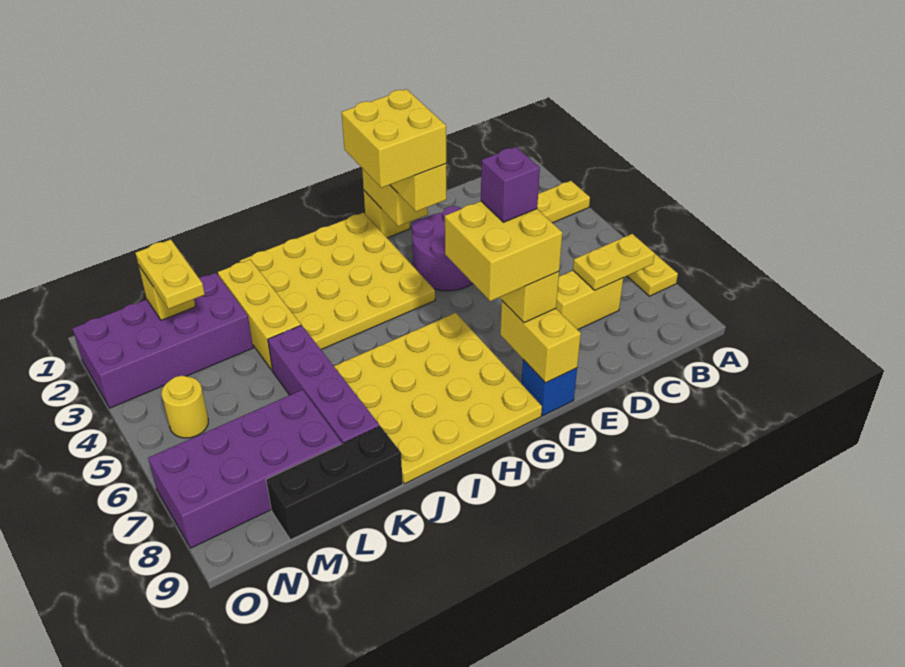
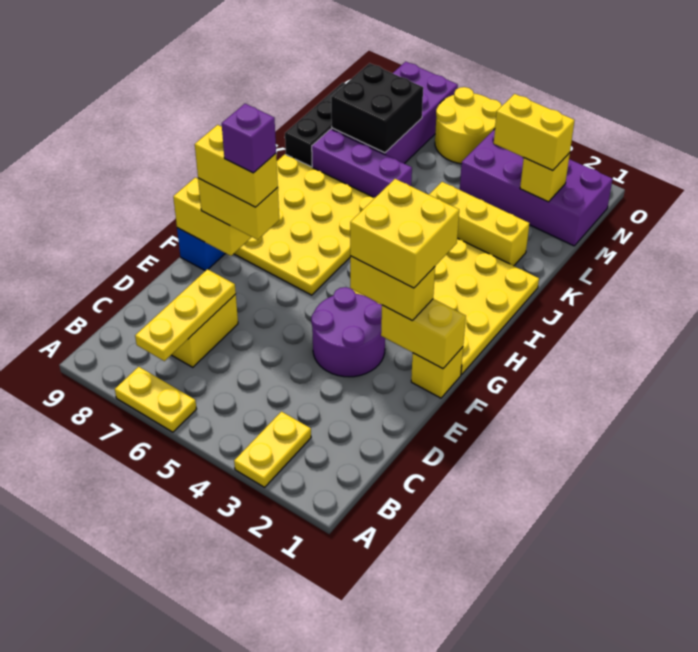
yellow 1x2 plate [573,234,655,290] -> yellow 1x3 plate [135,269,236,361]
yellow 2x2 brick [445,201,562,301] -> yellow 1x2 brick [195,125,278,207]
purple 1x4 brick [268,325,379,444] -> purple 1x3 brick [312,129,412,198]
purple 2x4 brick [72,273,253,408] -> purple 2x4 brick turned to [460,129,613,246]
none -> black 2x2 brick [331,63,423,153]
yellow 1x2 plate [136,239,205,309] -> yellow 1x2 brick [494,94,575,171]
yellow 1x1 round brick [161,376,208,438] -> yellow 2x2 round brick [435,87,502,164]

